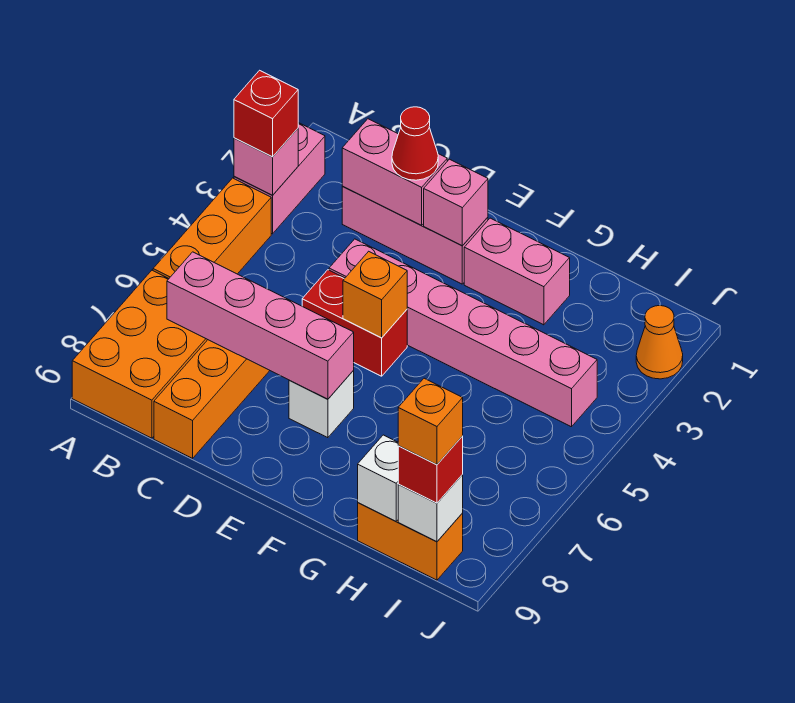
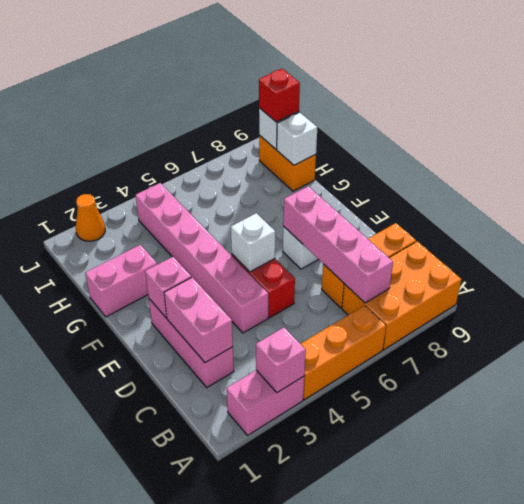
red 1x1 brick [234,70,298,157] -> none
red 1x1 cone [392,107,438,180] -> none
orange 1x1 brick [343,251,407,338] -> white 1x1 brick [231,213,275,272]
pink 1x2 brick [464,218,570,325] -> pink 1x2 brick turned to [85,245,157,317]
orange 1x1 brick [398,378,463,465] -> none

